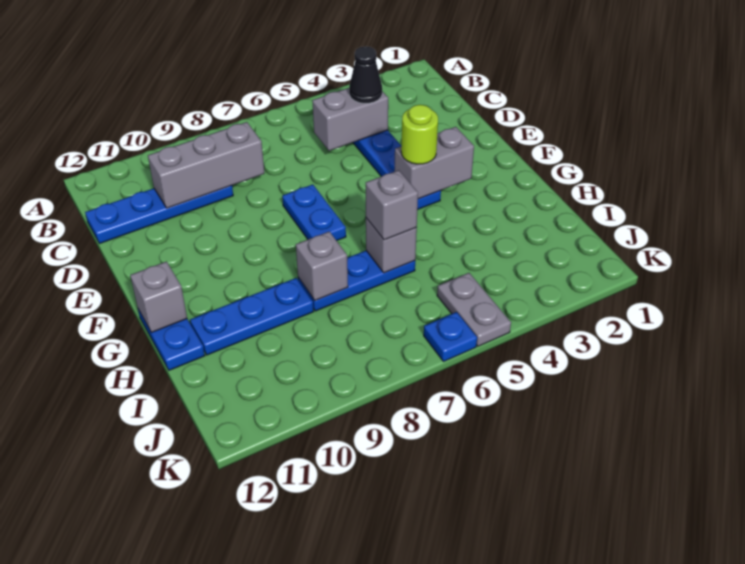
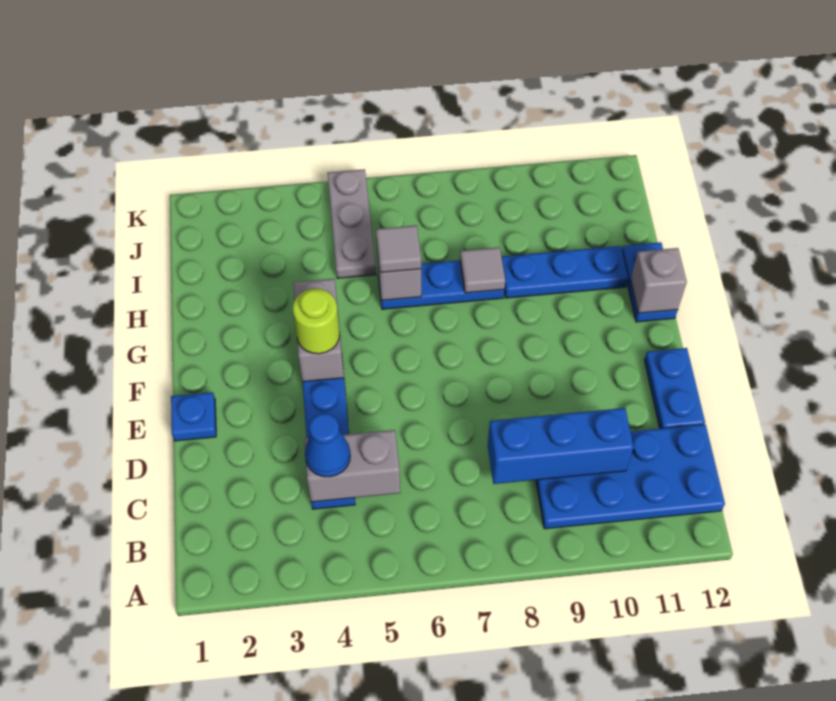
black 1x1 cone [349,46,382,103] -> blue 1x1 cone [305,414,350,477]
grey 1x3 brick [148,122,264,208] -> blue 1x3 brick [488,408,634,484]
blue 1x4 plate [85,186,233,244] -> blue 2x4 plate [536,424,725,529]
blue 1x2 plate [282,185,346,241] -> blue 1x2 plate moved to [644,348,705,429]
grey 1x2 brick [394,127,474,199] -> grey 1x2 brick turned to [293,279,344,382]
grey 1x1 brick [366,170,418,240] -> grey 1x1 tile [376,225,421,273]
grey 1x1 brick [296,231,348,301] -> grey 1x1 tile [460,247,505,293]
grey 1x2 plate [437,273,511,346] -> grey 1x3 plate [328,169,376,278]
blue 1x1 plate [424,312,477,362] -> blue 1x1 plate moved to [171,392,216,441]

